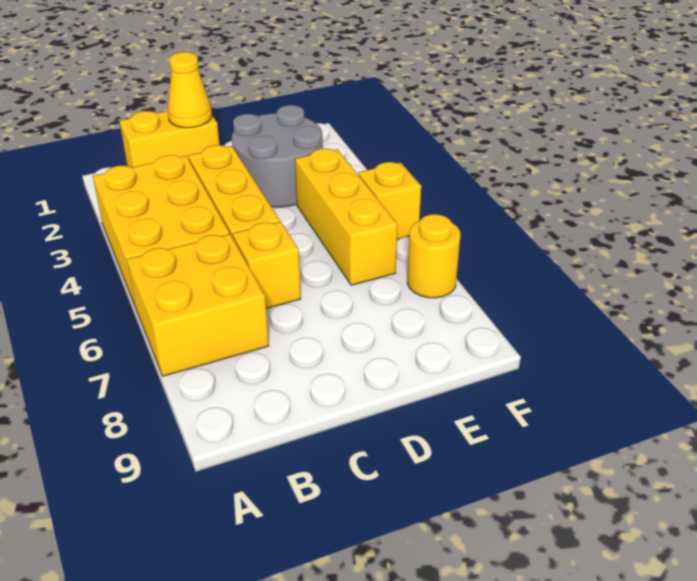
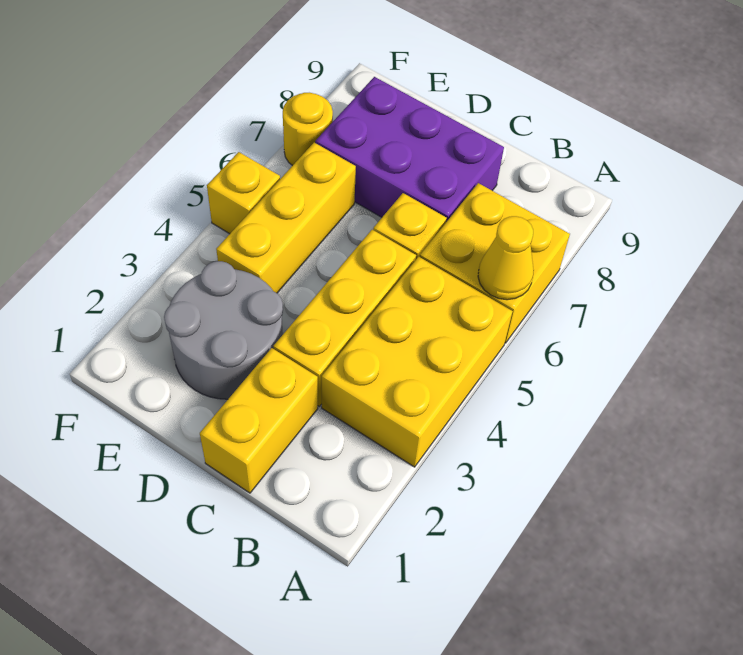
yellow 1x2 brick [120,111,219,167] -> yellow 1x2 brick turned to [200,348,318,493]
yellow 1x1 cone [168,52,212,128] -> yellow 1x1 cone moved to [478,216,534,300]
none -> purple 2x3 brick [315,77,504,222]

